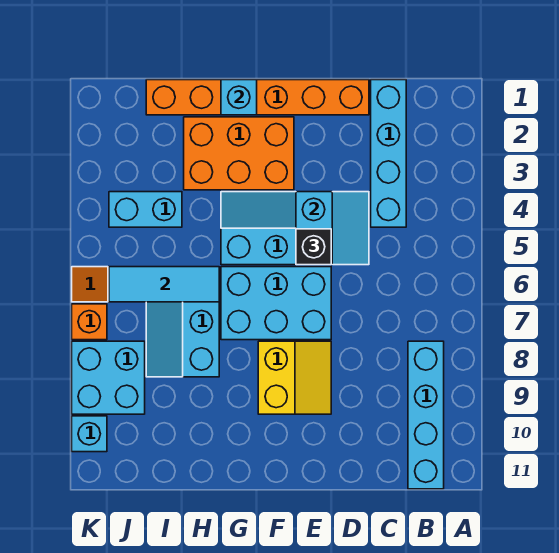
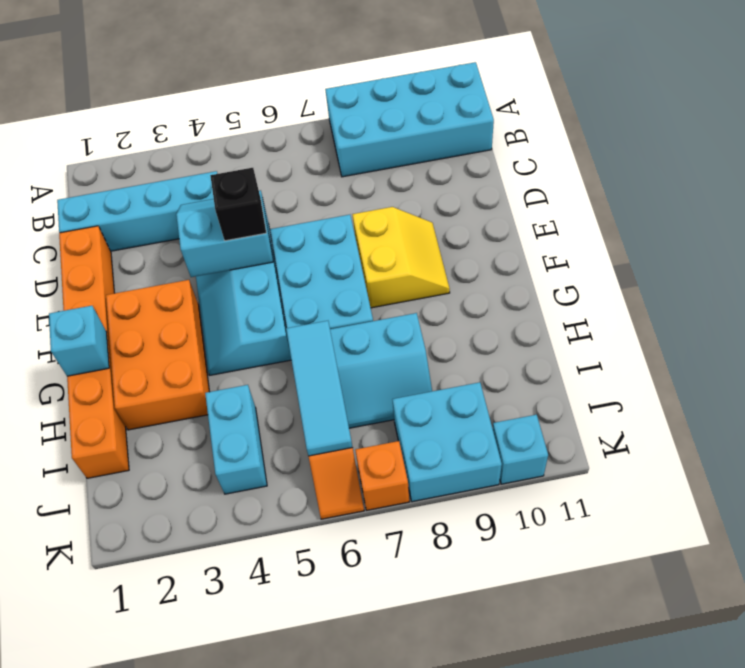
cyan 1x4 brick [408,341,444,489] -> cyan 2x4 brick [325,62,494,177]
yellow 2x2 slope [258,341,331,414] -> yellow 2x2 slope turned to [352,207,450,308]

